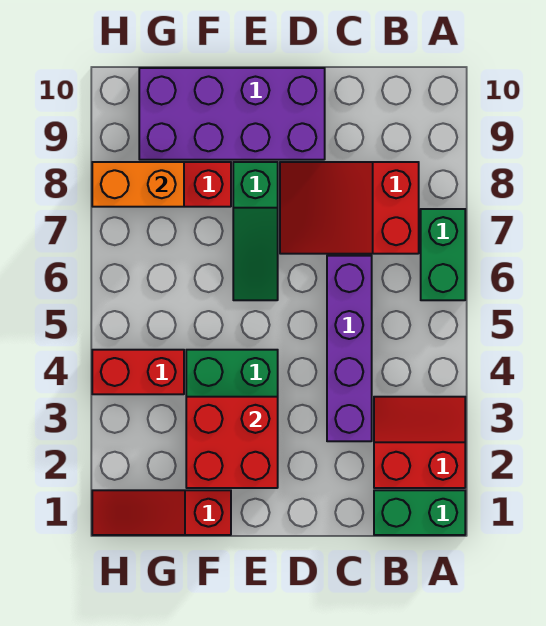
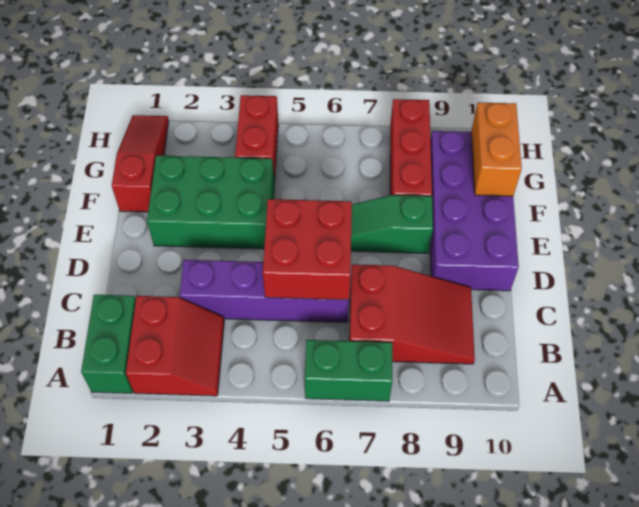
red 2x3 slope [280,162,419,254] -> red 2x3 slope turned to [349,264,475,364]
red 2x2 brick [186,397,278,488] -> red 2x2 brick moved to [263,199,352,300]
orange 1x2 brick [92,162,184,207] -> orange 1x2 brick moved to [471,102,522,196]

